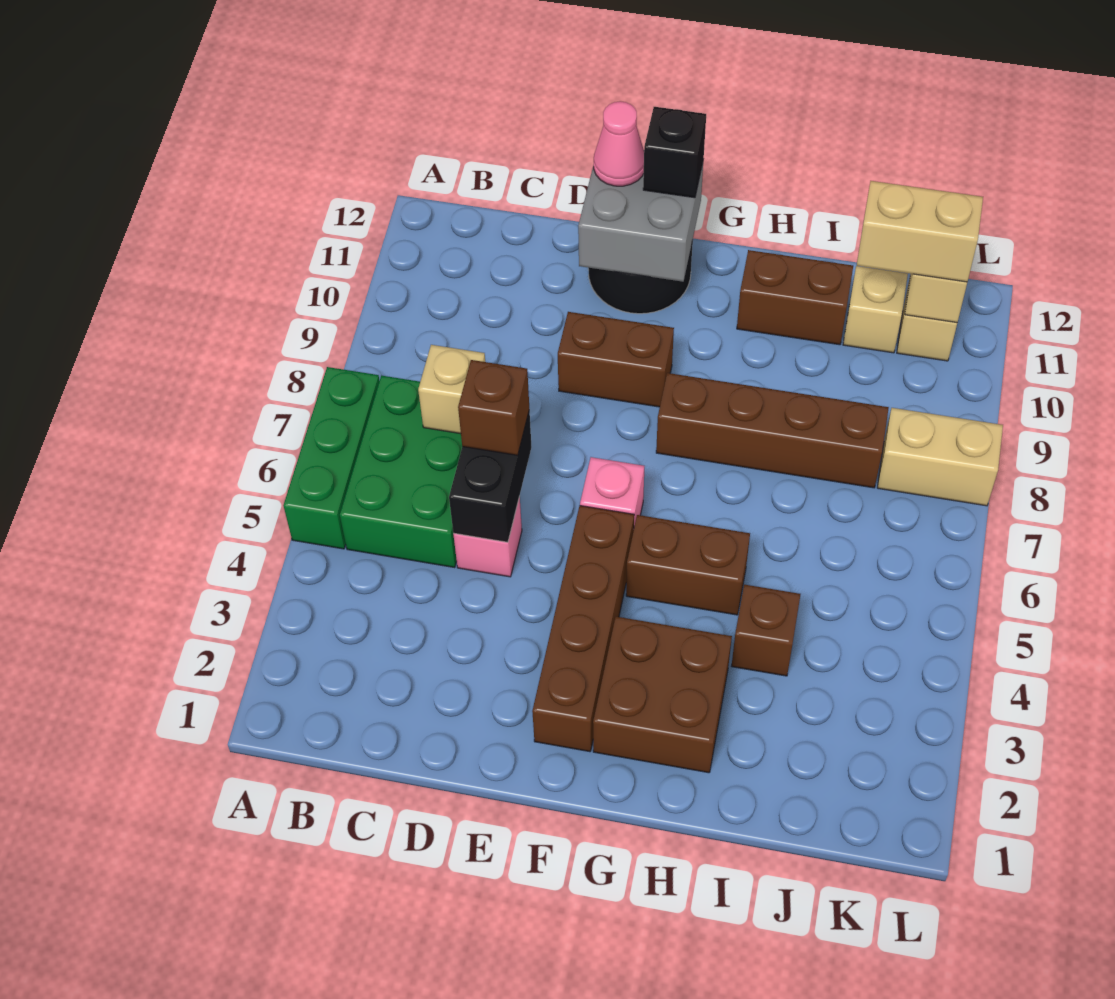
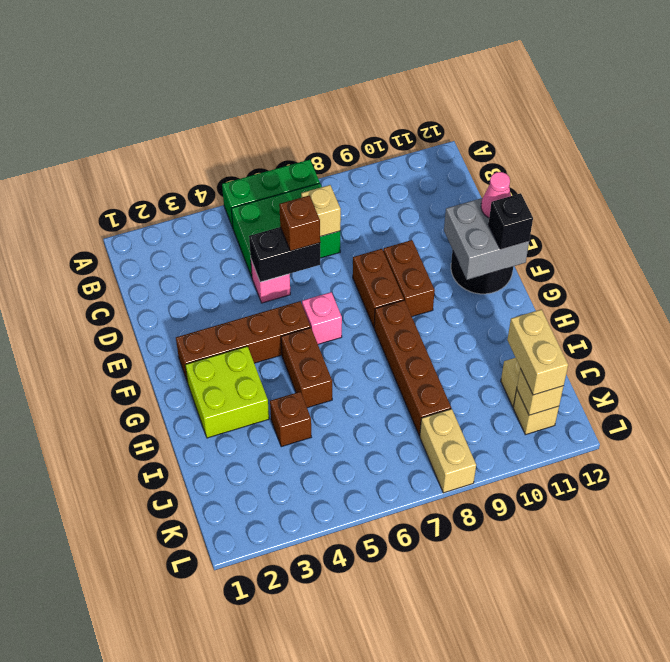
brown 2x2 brick [593,617,732,773] -> lime 2x2 brick [185,346,269,438]
brown 1x2 brick [737,250,853,345] -> brown 1x2 brick moved to [353,249,404,327]

